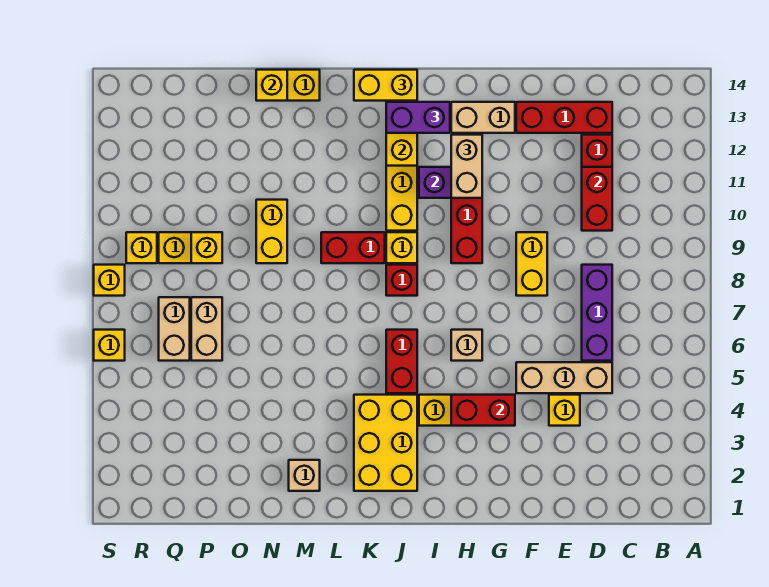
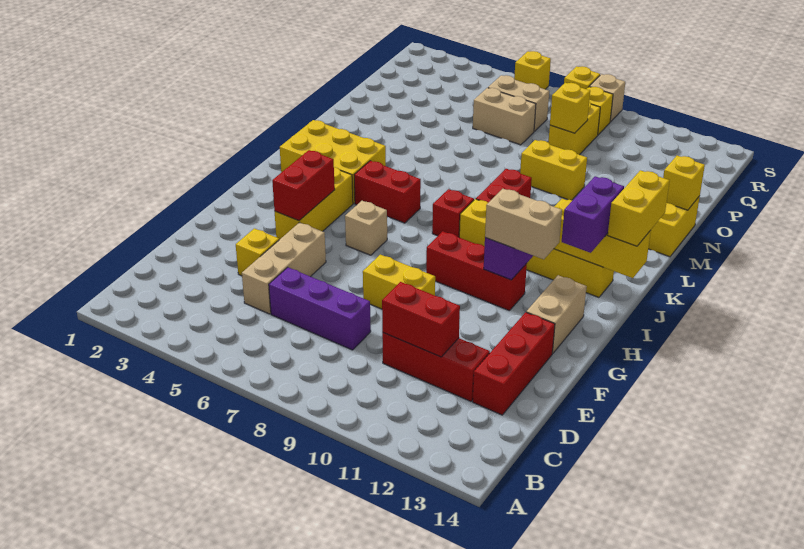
tan 1x1 brick [289,460,320,491] -> tan 1x1 brick moved to [589,74,625,122]

